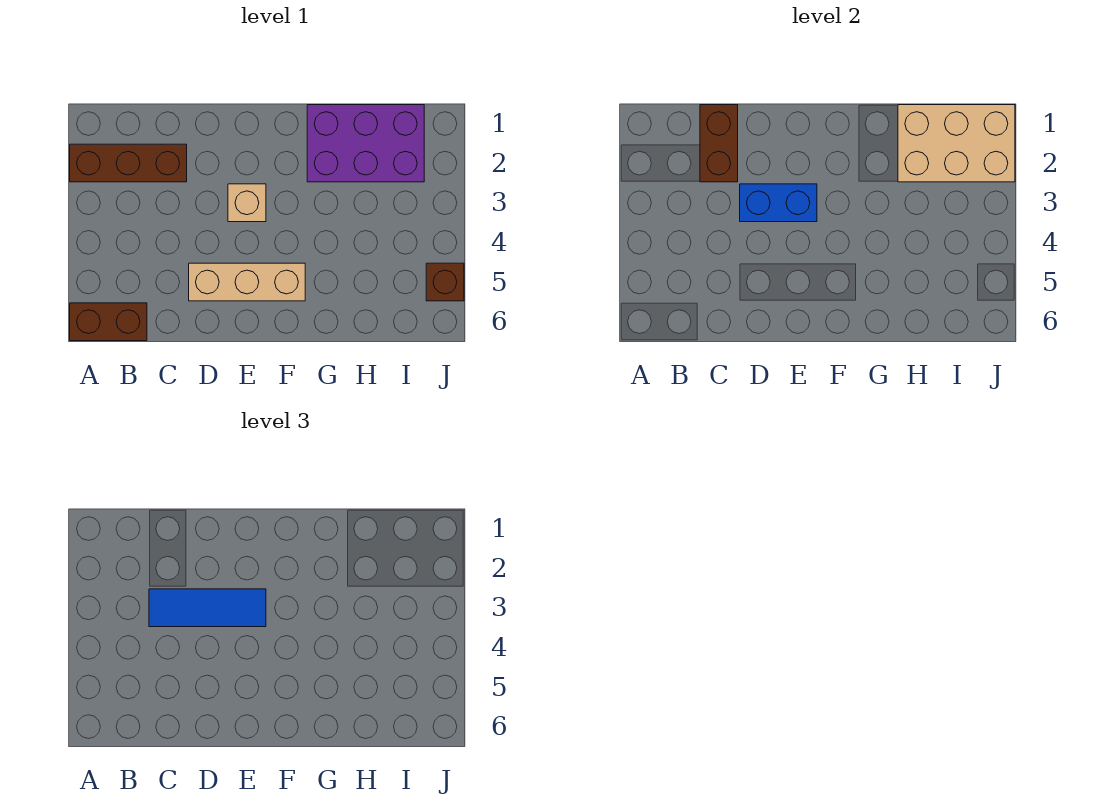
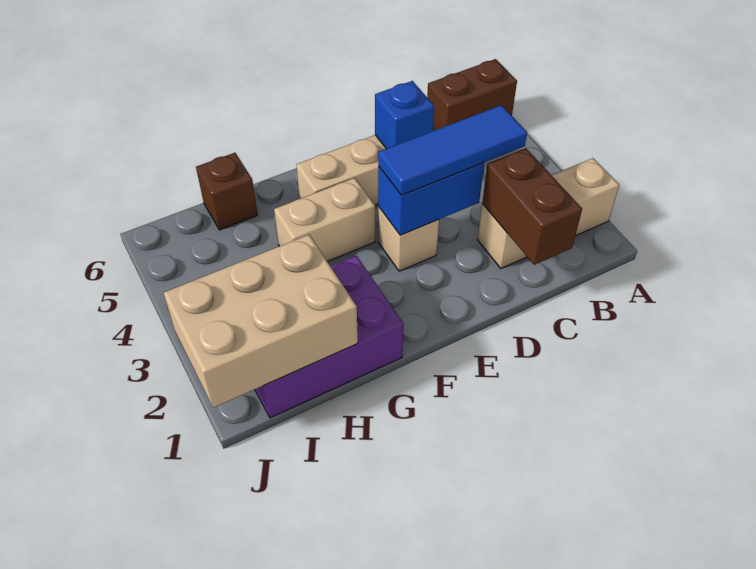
brown 1x3 brick [70,144,187,182] -> tan 1x3 brick [478,158,619,268]
none -> blue 1x1 brick [375,81,434,149]
none -> tan 1x2 brick [274,178,375,262]
brown 1x1 brick [426,263,464,301] -> brown 1x1 brick moved to [196,153,258,230]

